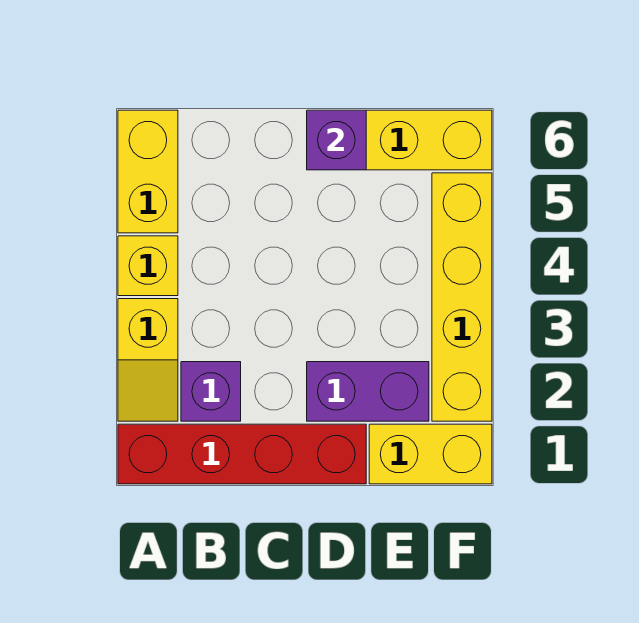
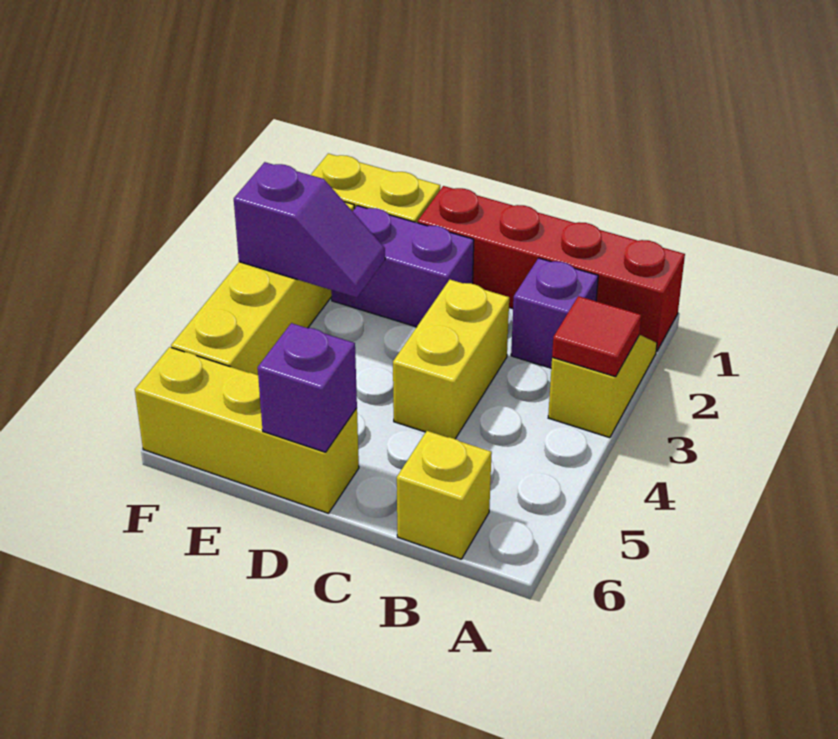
none -> red 1x1 tile [552,296,641,377]
yellow 1x1 brick [118,236,178,296] -> yellow 1x1 brick moved to [397,431,492,559]
yellow 1x2 brick [118,110,178,233] -> yellow 1x2 brick moved to [393,280,509,439]
none -> purple 1x2 slope [234,162,385,298]

